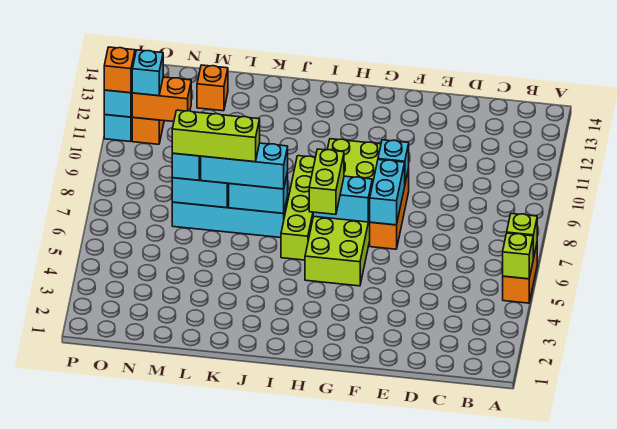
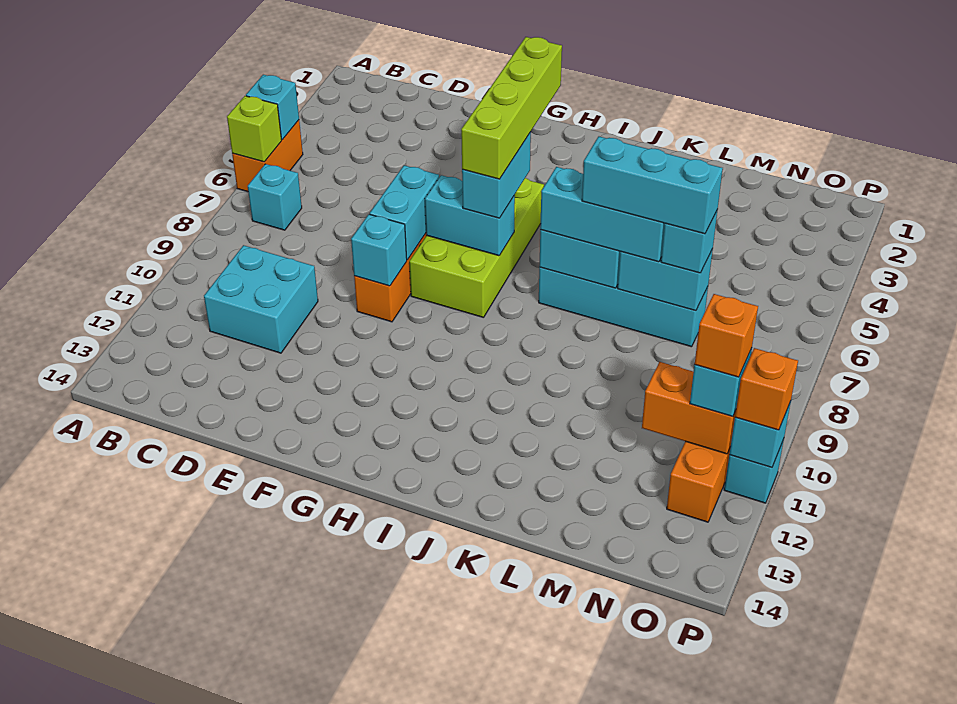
lime 1x1 brick [503,233,533,279] -> cyan 1x1 brick [246,75,299,140]
none -> cyan 1x1 brick [248,164,302,230]
none -> cyan 2x2 brick [204,245,318,353]
lime 2x6 brick [305,139,381,286] -> lime 2x4 brick [409,178,544,318]
lime 1x2 brick [309,149,344,214] -> cyan 1x2 brick [462,132,531,218]
lime 1x4 brick [281,156,315,260] -> lime 1x4 brick moved to [461,37,562,179]
lime 1x3 brick [172,110,260,162] -> cyan 1x3 brick [582,137,723,234]
orange 1x1 brick [197,65,228,111] -> orange 1x1 brick moved to [695,294,758,377]

